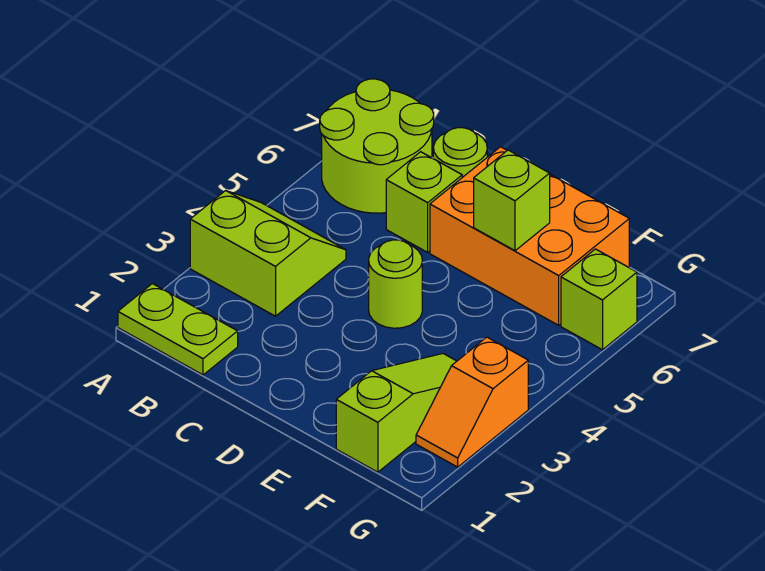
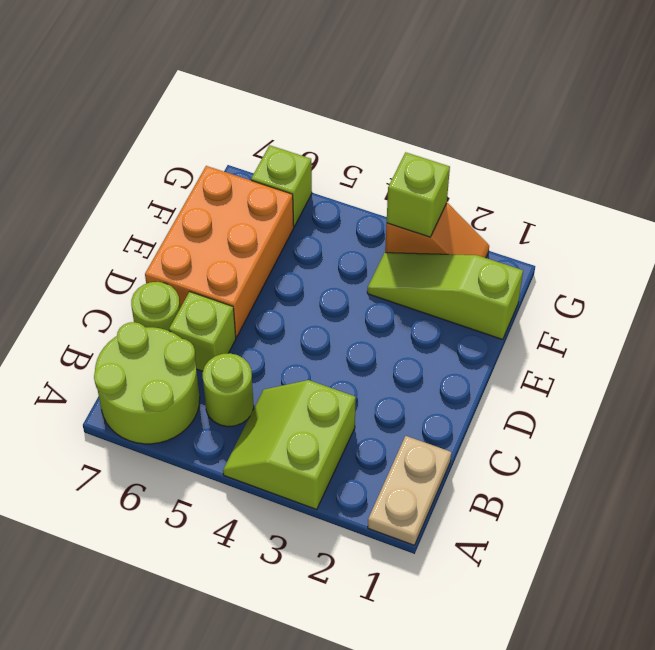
lime 1x2 plate [118,284,238,375] -> tan 1x2 plate [368,436,451,545]
lime 1x1 round brick [369,240,422,328] -> lime 1x1 round brick moved to [203,353,254,427]
lime 1x1 brick [474,150,550,251] -> lime 1x1 brick moved to [387,152,450,237]

